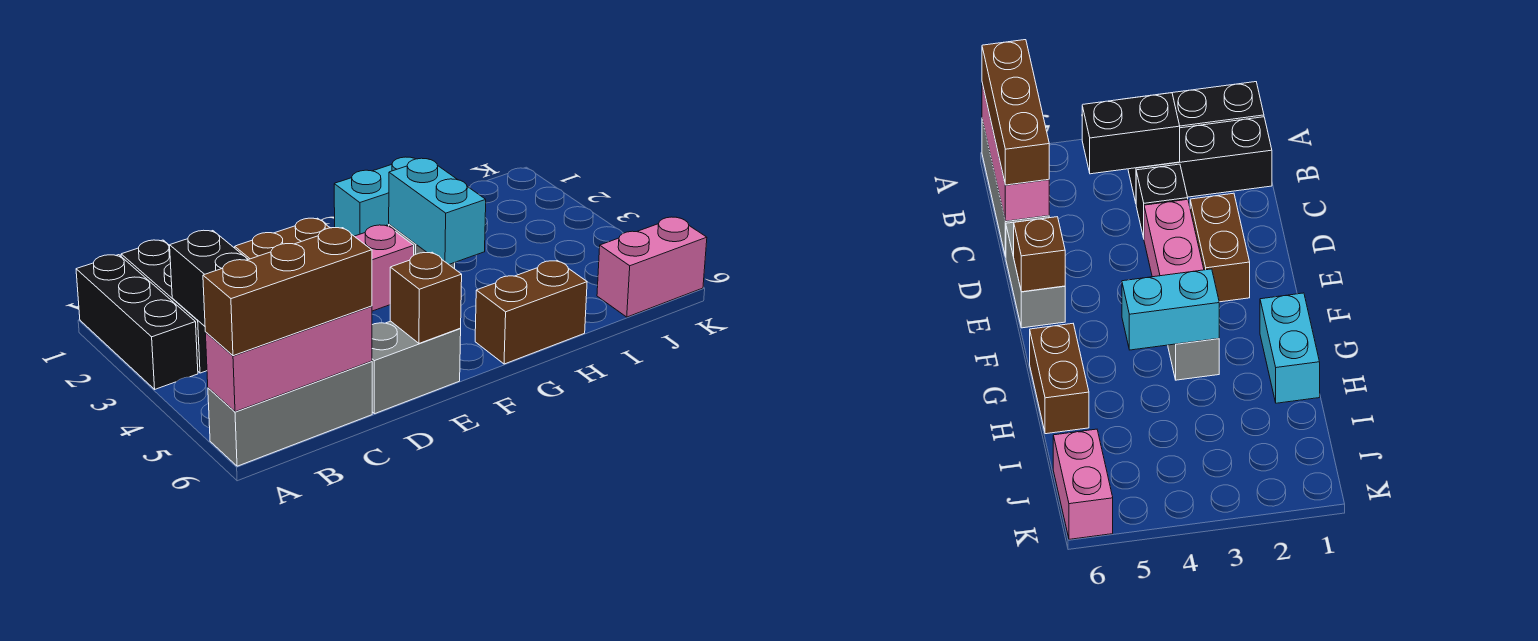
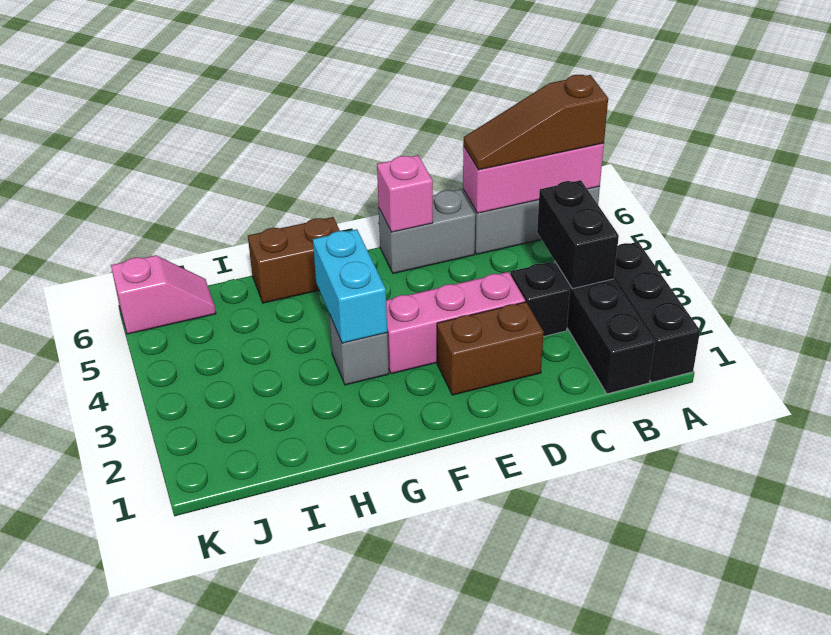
brown 1x3 brick [203,228,372,356] -> brown 1x3 slope [463,75,608,170]
brown 1x1 brick [390,252,462,343] -> pink 1x1 brick [377,155,433,232]
cyan 1x2 brick [334,157,415,236] -> none
pink 1x2 brick [597,217,707,317] -> pink 1x2 slope [111,255,216,334]

